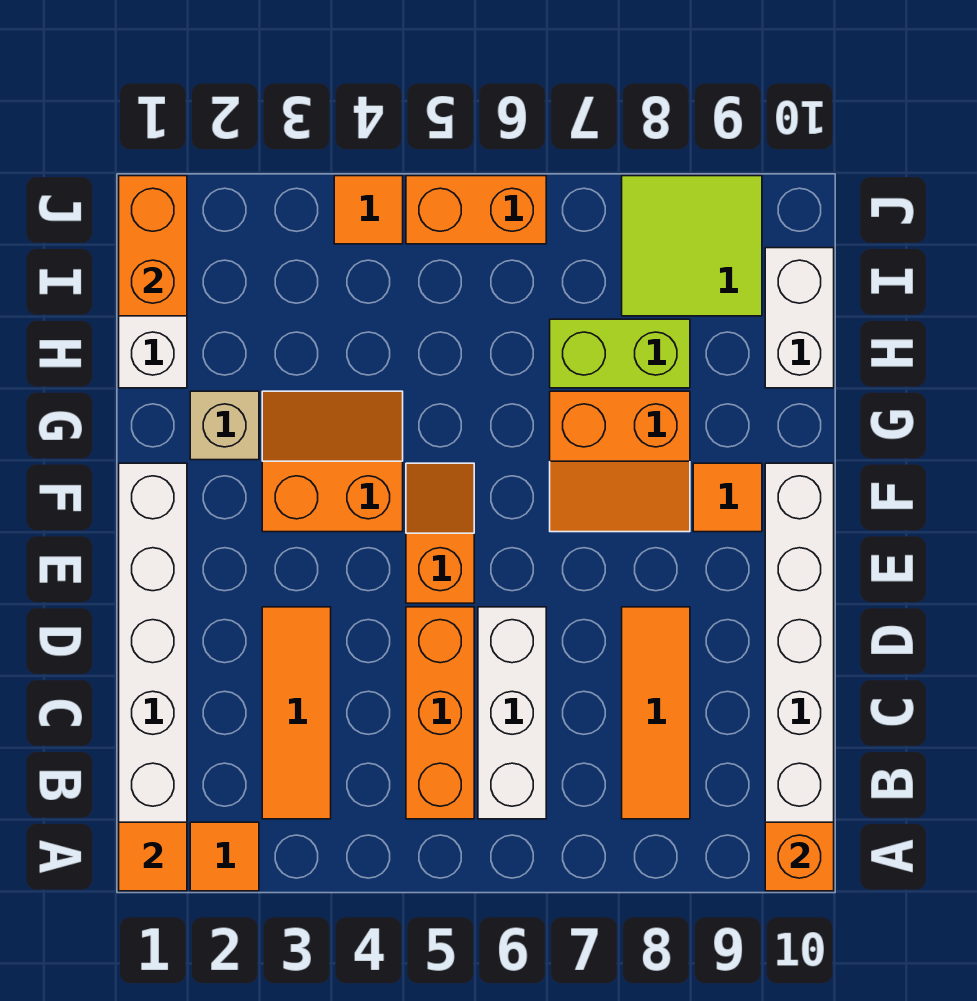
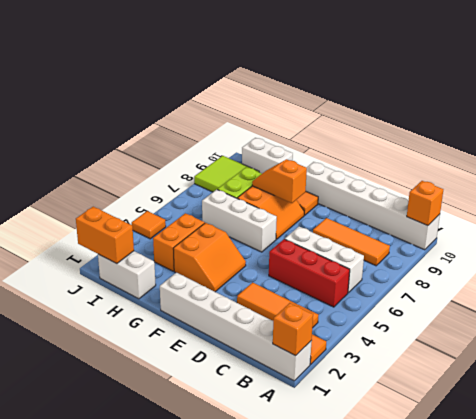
orange 1x1 tile [119,822,187,891] -> orange 1x1 brick [273,303,313,356]
orange 1x3 brick [406,607,474,819] -> red 1x3 brick [269,239,350,307]
orange 1x2 slope [406,463,474,603] -> orange 1x2 slope moved to [252,159,307,203]
orange 2x2 slope [262,391,403,532] -> orange 2x2 slope turned to [173,223,246,292]
none -> white 1x3 brick [202,190,277,252]
tan 1x1 brick [190,391,259,460] -> none
orange 1x2 brick [406,176,546,244] -> orange 1x2 brick moved to [153,213,205,271]

